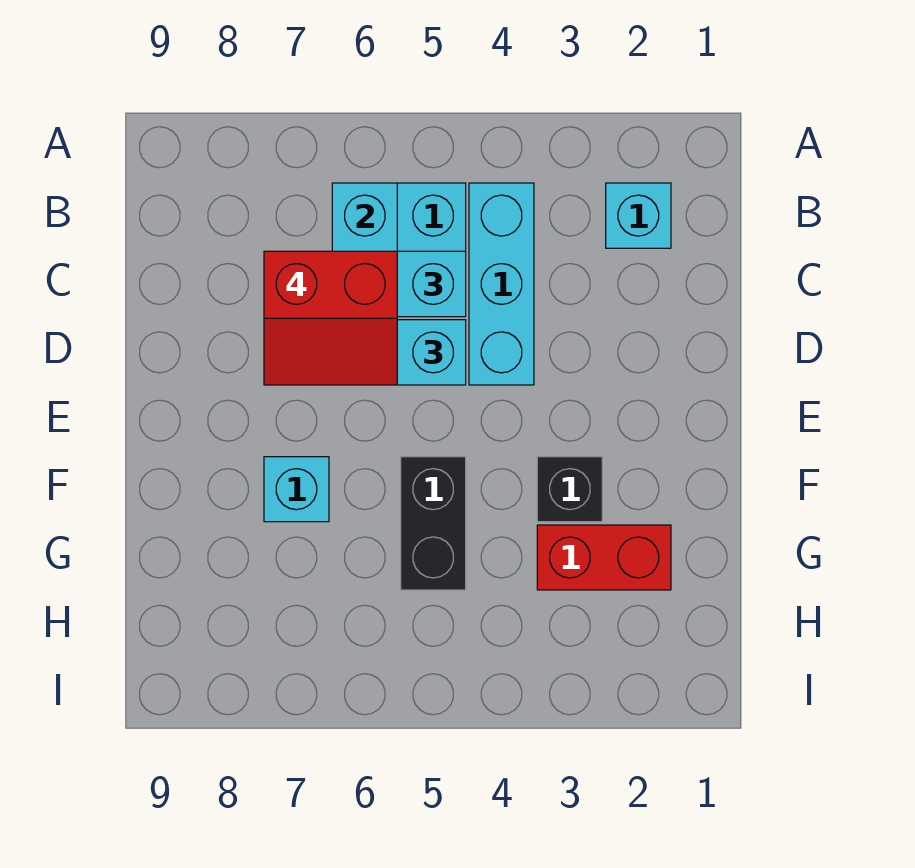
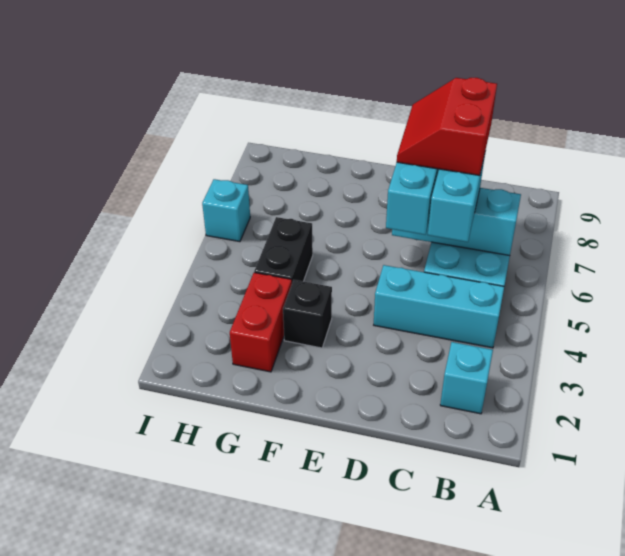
black 1x2 brick [401,457,466,590] -> black 1x2 brick turned to [254,217,313,282]
cyan 1x1 brick [264,457,329,522] -> cyan 1x1 brick moved to [202,179,250,242]

